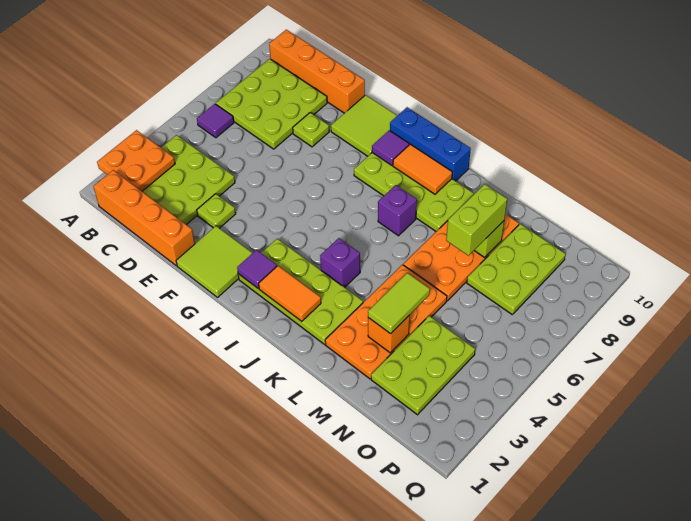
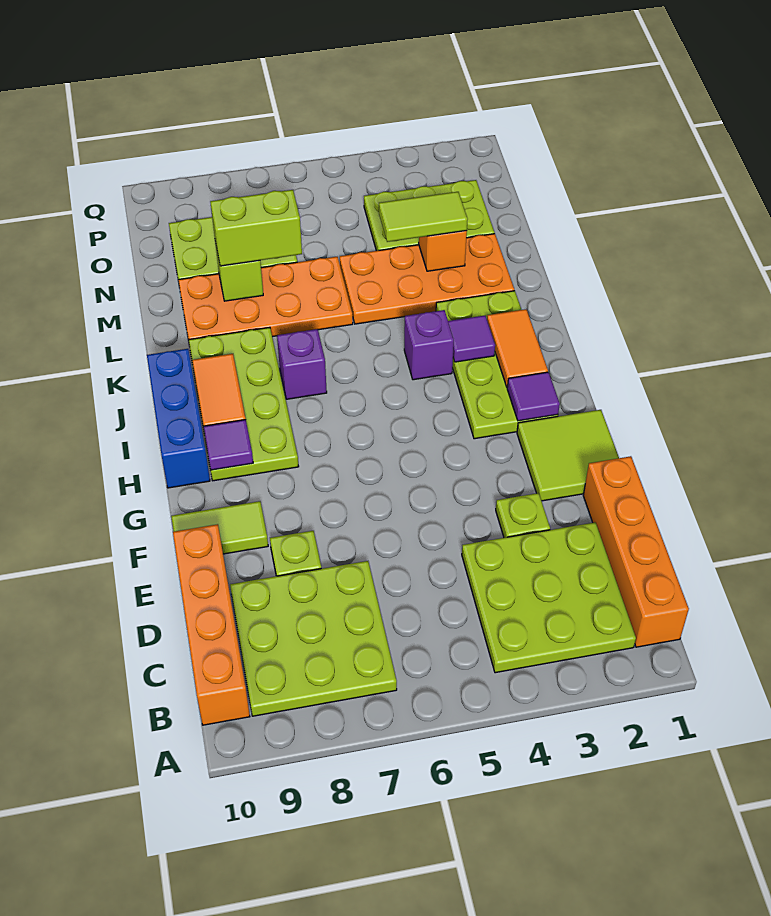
orange 2x2 plate [97,130,175,191] -> none
purple 1x1 tile [197,104,234,138] -> purple 1x1 tile moved to [448,316,495,362]
lime 2x2 tile [331,95,397,156] -> lime 1x2 tile [171,501,268,554]

